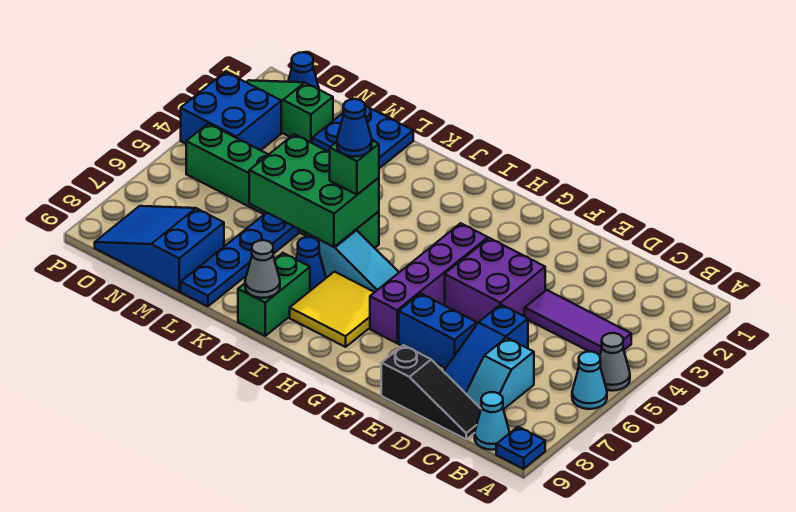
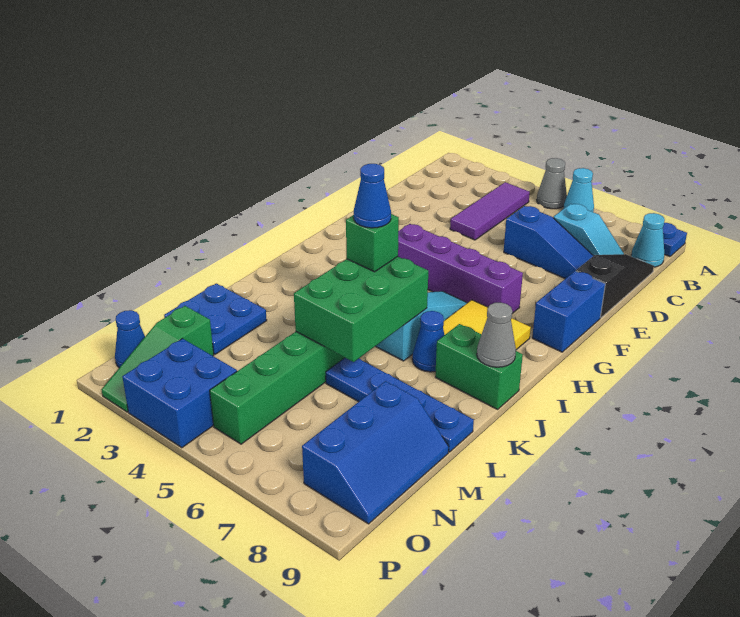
purple 2x2 brick [445,238,545,324] -> none
blue 1x2 brick [399,293,476,368] -> blue 1x2 brick moved to [532,271,605,352]
blue 2x3 slope [95,206,224,292] -> blue 2x3 slope turned to [302,381,449,524]

